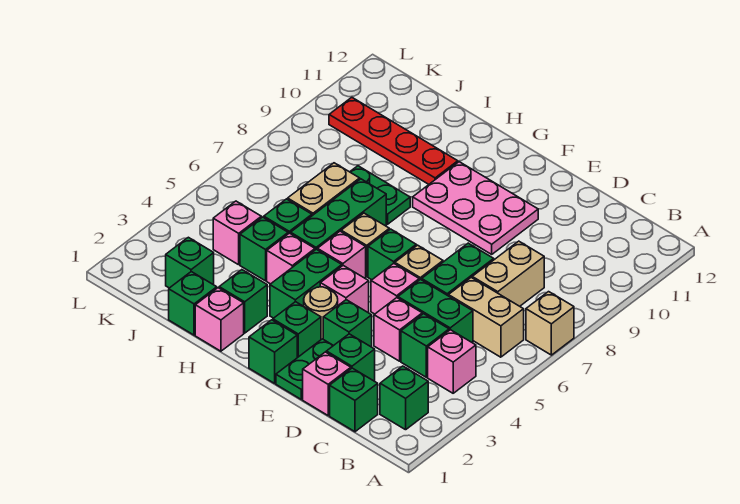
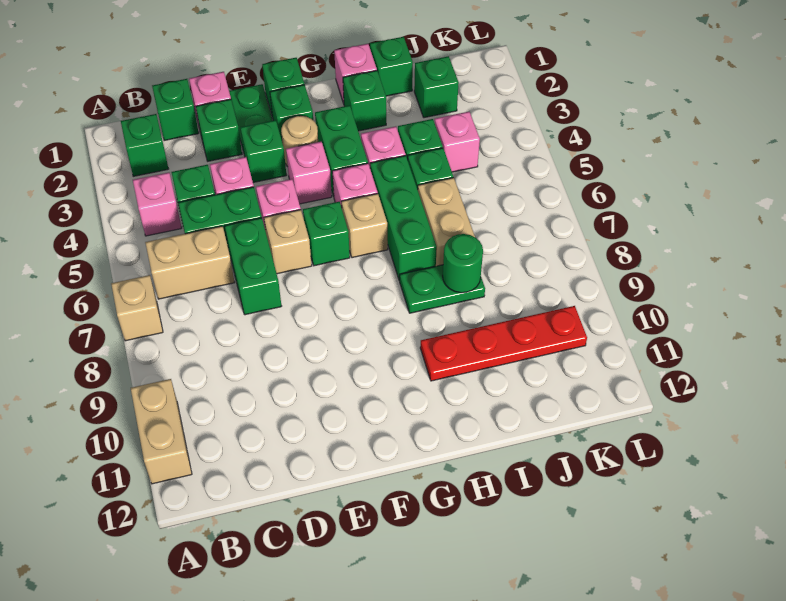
tan 1x2 brick [472,241,544,306] -> tan 1x2 brick moved to [131,379,192,484]
pink 2x3 plate [413,162,538,254] -> none
none -> green 1x1 round brick [443,234,483,293]

